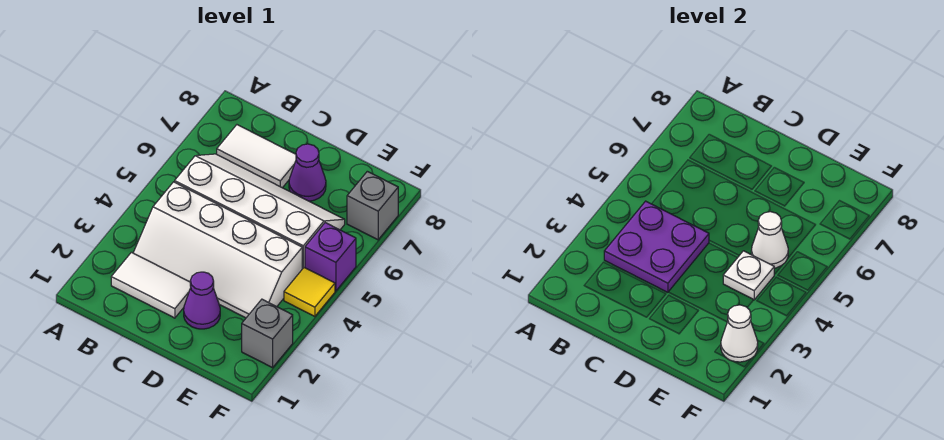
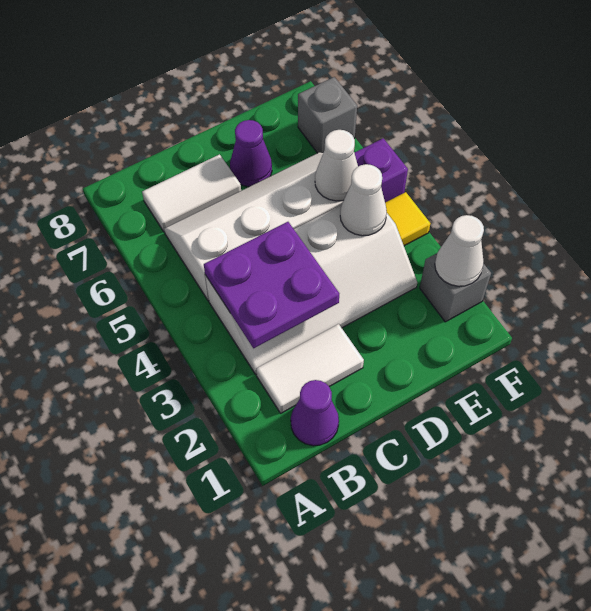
purple 1x1 cone [184,272,220,329] -> purple 1x1 cone moved to [291,380,339,446]
white 1x1 plate [723,251,775,300] -> white 1x1 cone [340,164,387,236]

